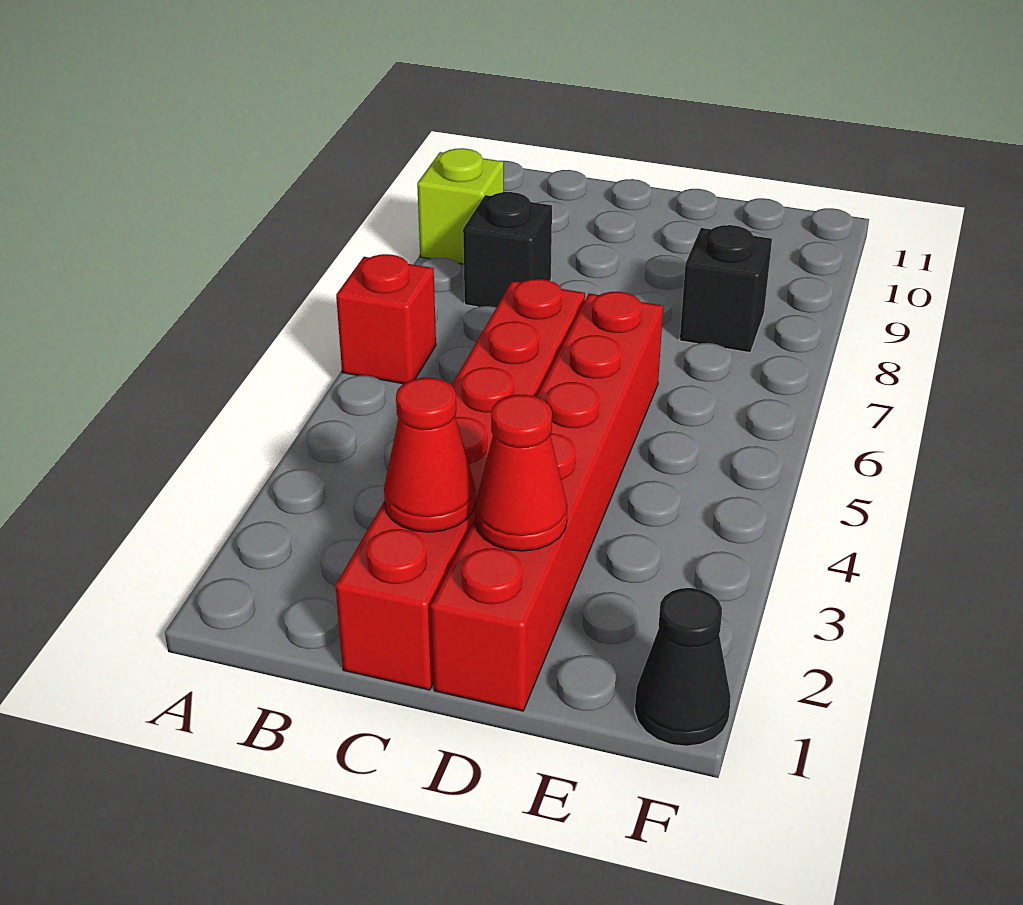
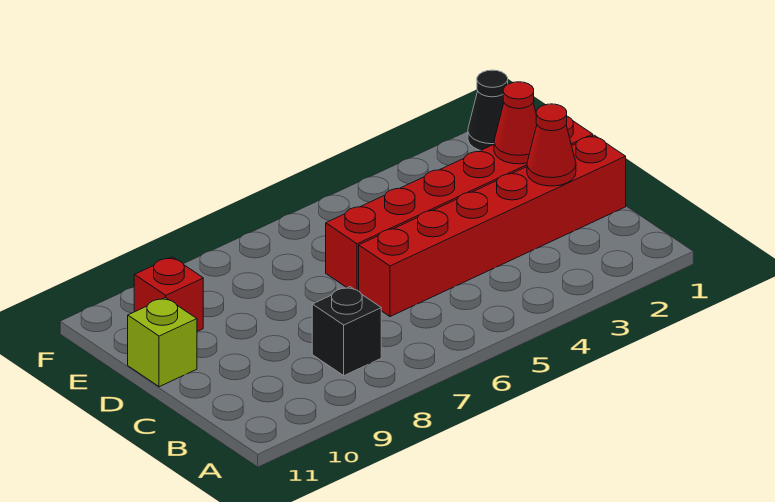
red 1x1 brick [336,254,436,384] -> red 1x1 brick moved to [134,257,203,331]
lime 1x1 brick [417,148,504,264] -> lime 1x1 brick moved to [128,298,197,387]
black 1x1 brick [680,225,772,353] -> none

